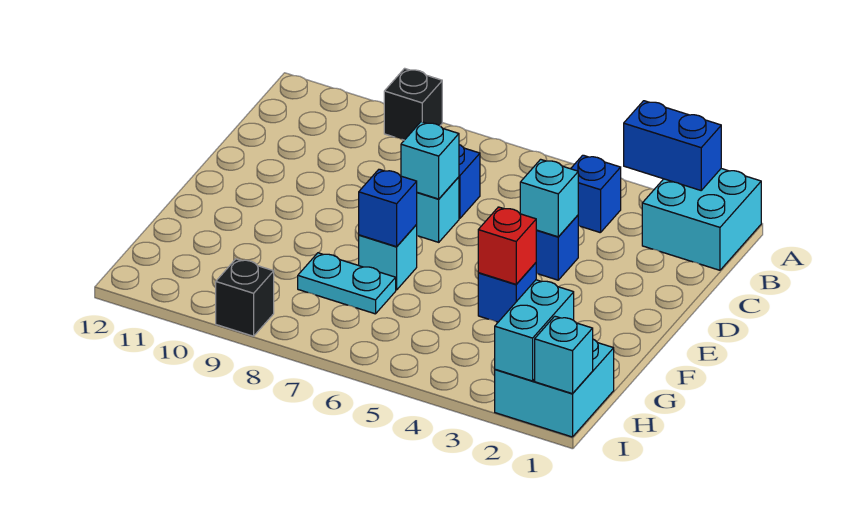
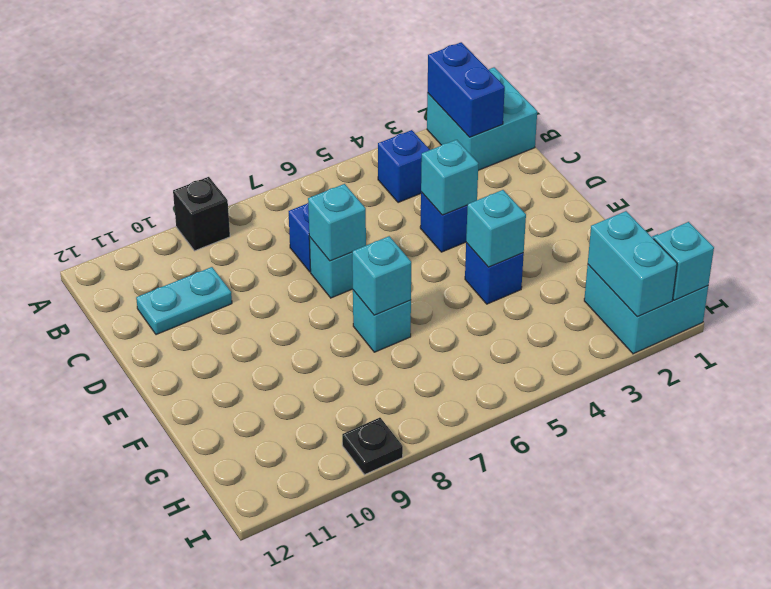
blue 1x2 brick [624,101,721,190] -> blue 1x2 brick turned to [428,42,505,137]
red 1x1 brick [478,207,536,284] -> cyan 1x1 brick [466,190,526,267]
blue 1x1 brick [359,169,417,247] -> cyan 1x1 brick [352,236,411,315]
cyan 1x2 plate [298,253,396,314] -> cyan 1x2 plate moved to [136,267,232,335]
black 1x1 brick [216,259,274,336] -> black 1x1 plate [342,418,403,475]

